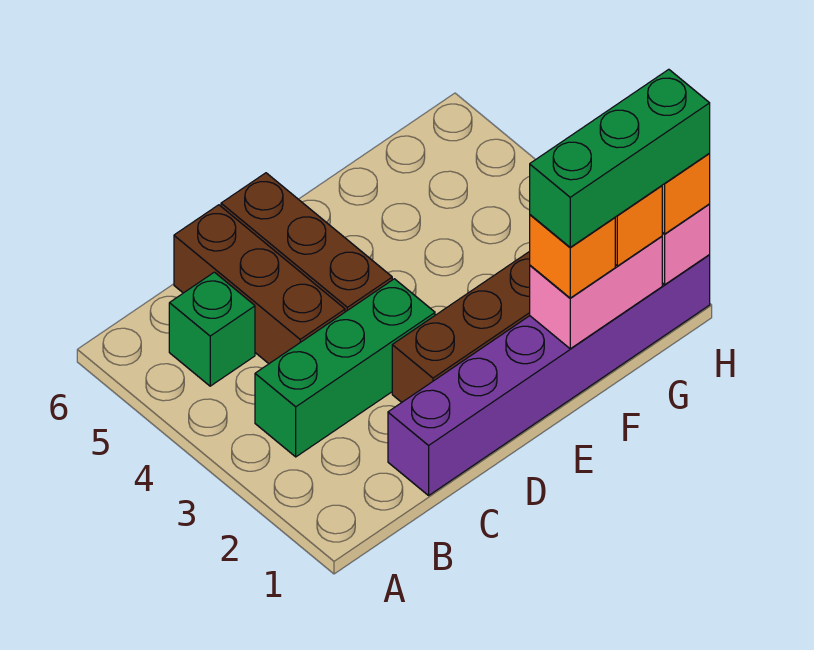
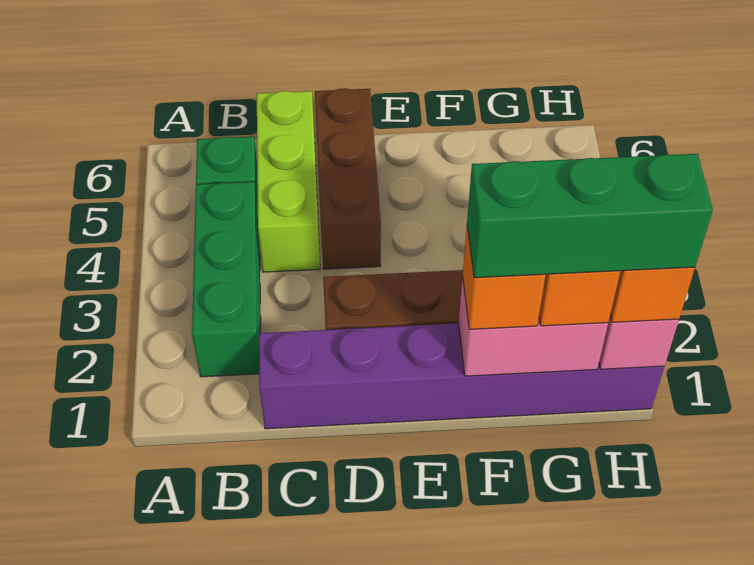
green 1x3 brick [255,279,435,457] -> green 1x3 brick turned to [192,182,261,377]
brown 1x3 brick [174,205,345,364] -> lime 1x3 brick [257,91,320,272]

